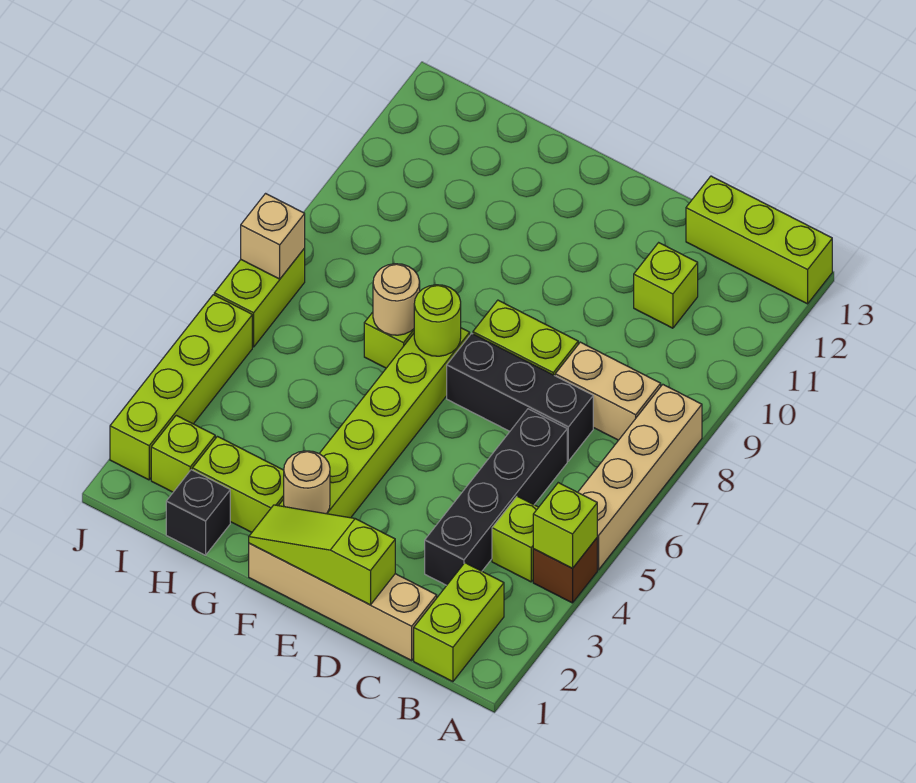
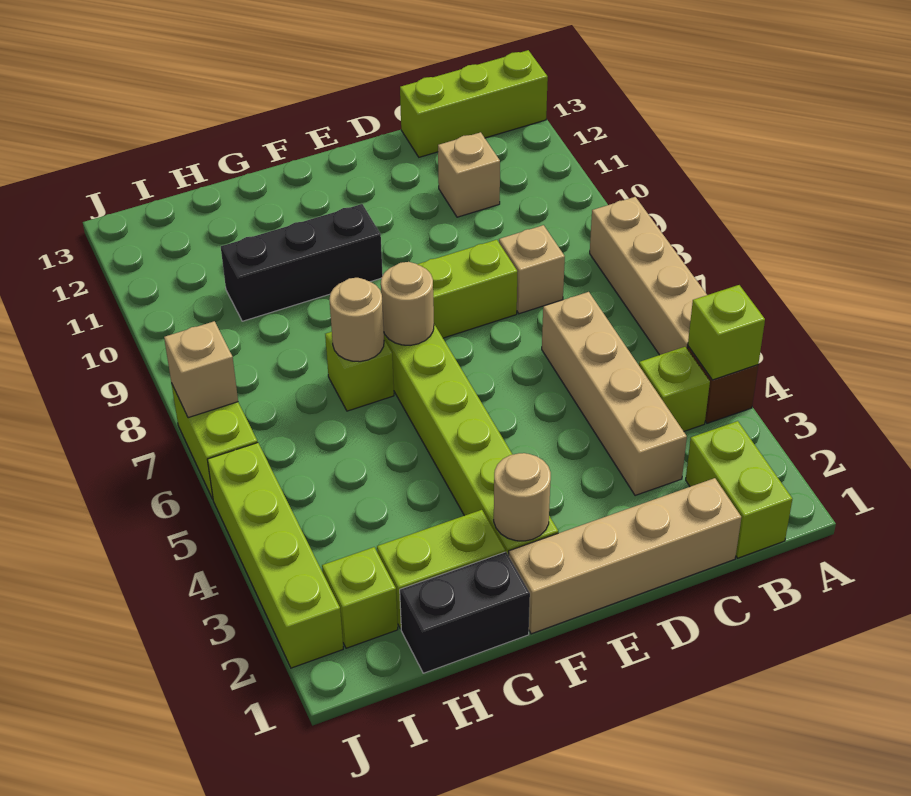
tan 1x2 brick [555,342,661,440] -> tan 1x1 brick [499,225,565,314]
black 1x4 brick [425,409,567,585] -> tan 1x4 brick [542,292,687,496]
black 1x3 brick [447,333,593,461] -> black 1x3 brick moved to [221,204,383,321]
lime 1x1 brick [634,243,698,328] -> tan 1x1 brick [438,132,500,217]
lime 1x3 slope [249,505,395,605] -> none
lime 1x1 round brick [414,285,461,356] -> tan 1x1 round brick [381,262,434,345]
black 1x1 brick [166,470,230,555] -> black 1x2 brick [400,552,530,673]

